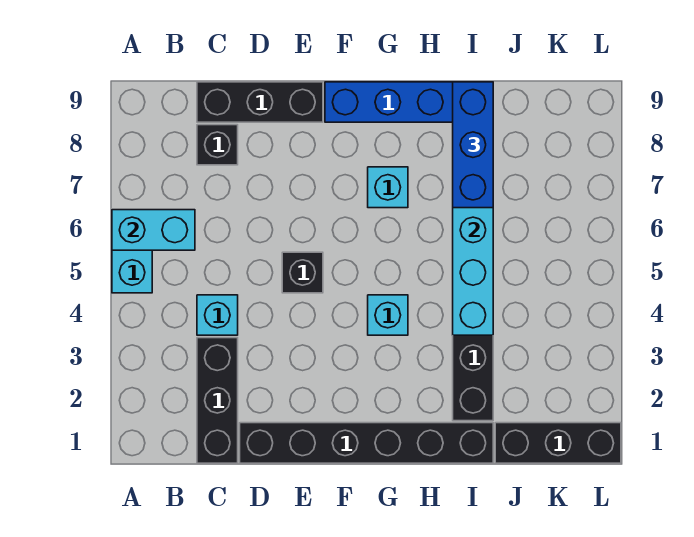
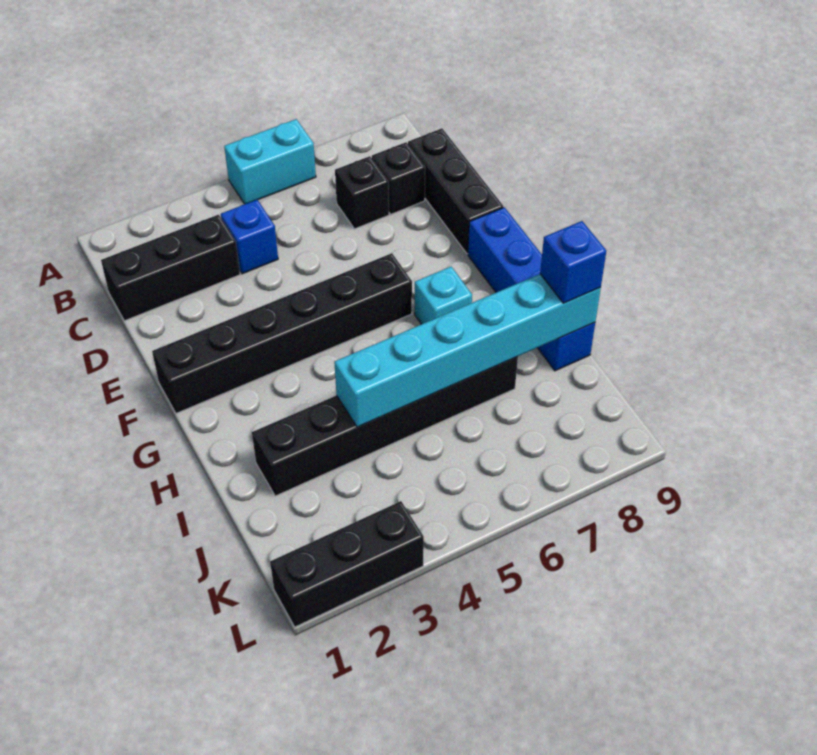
cyan 1x2 brick [112,210,195,250] -> none
cyan 1x1 brick [197,295,238,335] -> blue 1x1 brick [221,200,278,274]
black 1x6 brick [240,423,493,463] -> black 1x6 brick turned to [152,253,412,413]
black 1x1 brick [282,252,323,293] -> black 1x1 brick moved to [335,156,389,229]
cyan 1x1 brick [368,295,408,335] -> none
blue 1x3 brick [453,82,493,208] -> blue 1x1 brick [540,221,606,303]
black 1x3 brick [495,423,621,463] -> black 1x3 brick turned to [270,501,424,627]

